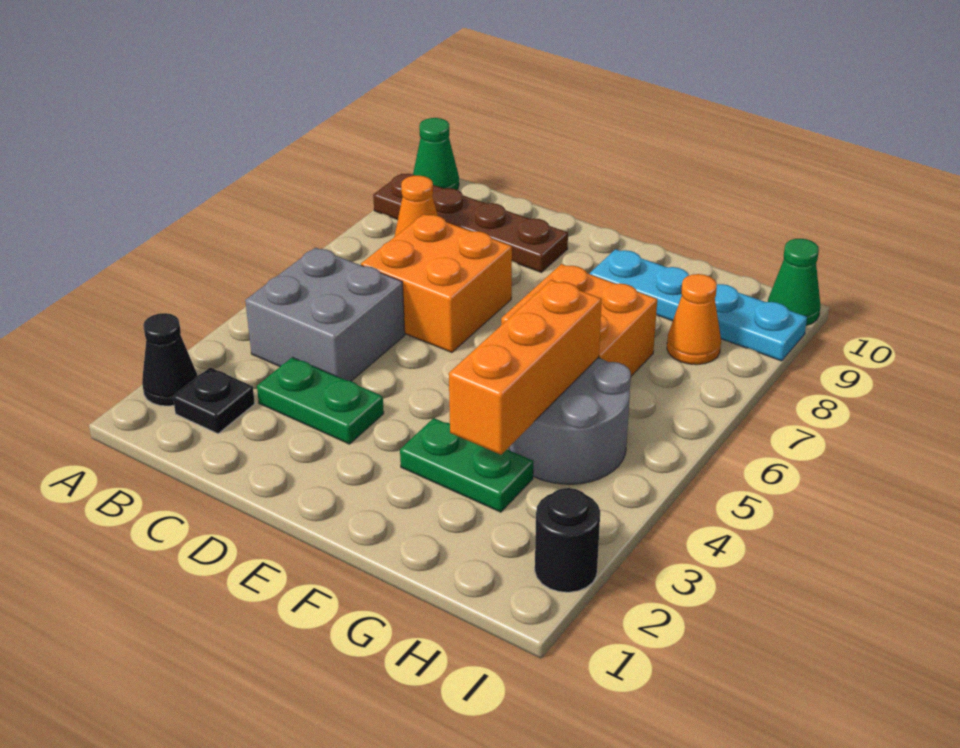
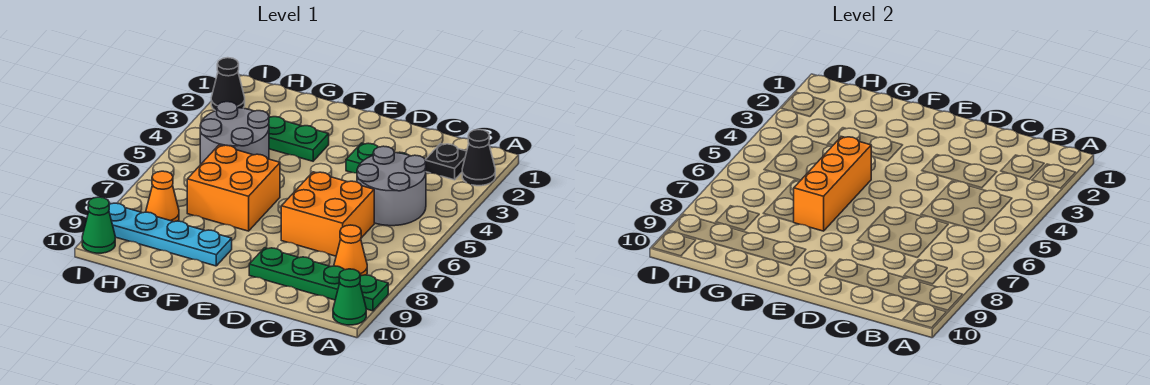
brown 1x4 plate [373,174,568,272] -> green 1x4 plate [249,248,388,311]
grey 2x2 brick [245,248,405,381] -> grey 2x2 round brick [357,146,426,226]
orange 1x3 brick [449,280,602,455] -> orange 1x3 brick moved to [794,137,871,231]
black 1x1 round brick [535,488,600,592] -> black 1x1 cone [211,58,245,111]

